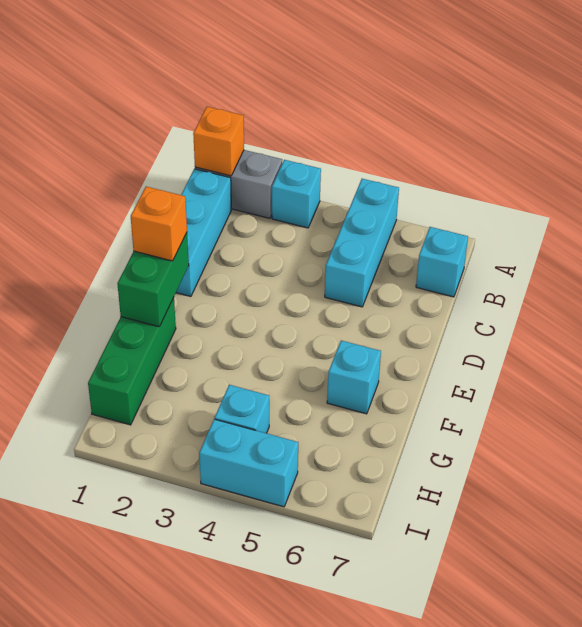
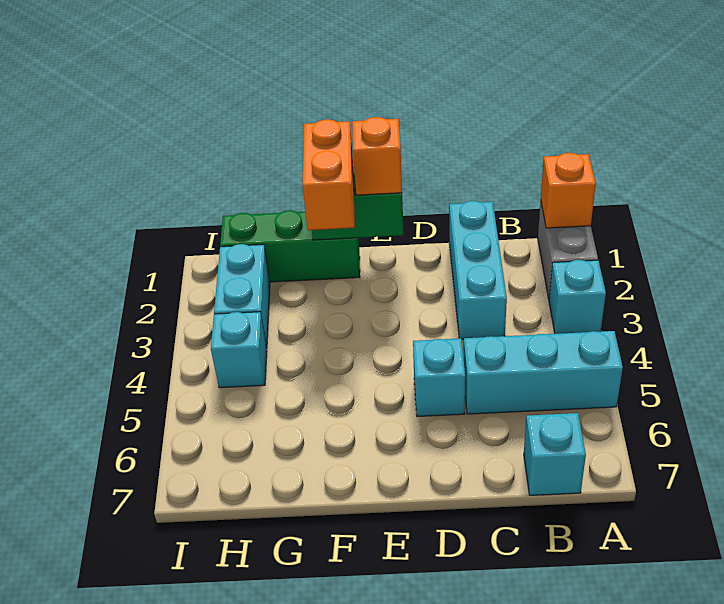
cyan 1x3 brick [176,169,231,296] -> cyan 1x3 brick turned to [449,201,507,339]
none -> orange 1x2 brick [303,119,355,230]
cyan 1x1 brick [327,340,381,414] -> cyan 1x1 brick moved to [413,338,465,417]
cyan 1x2 brick [199,419,298,507] -> cyan 1x2 brick moved to [214,244,270,349]

